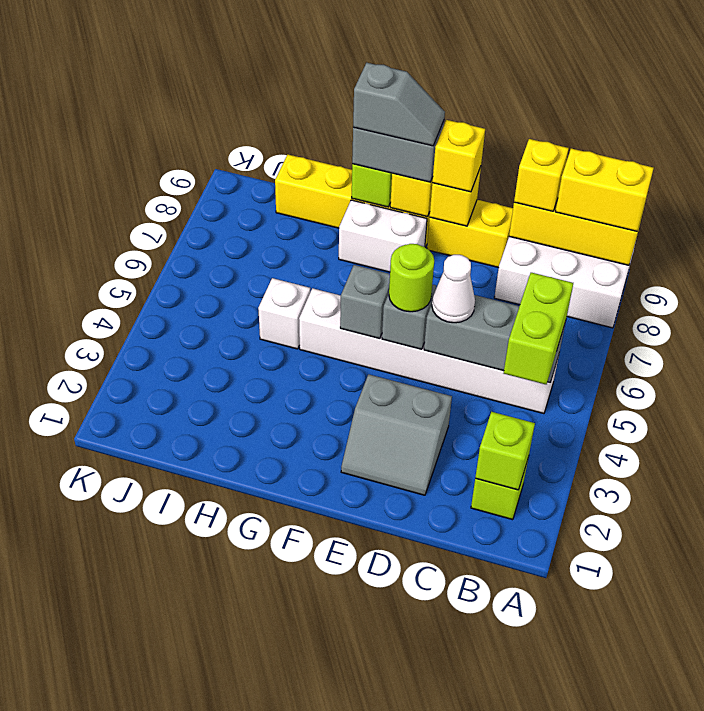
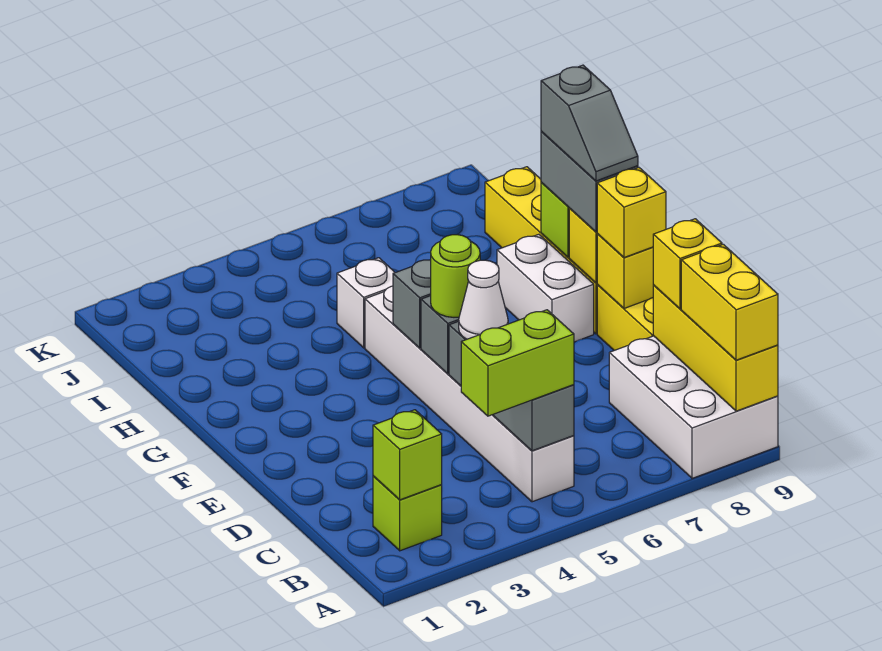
grey 2x2 slope [341,374,452,495] -> none

